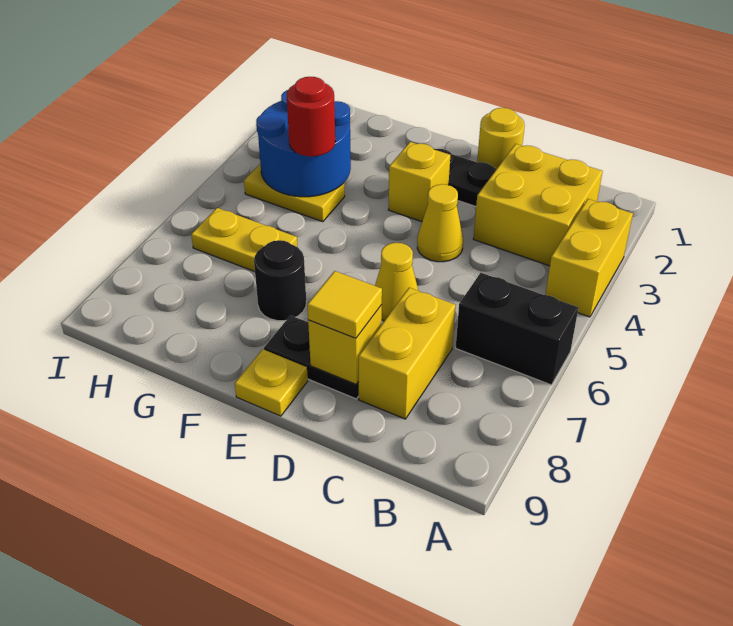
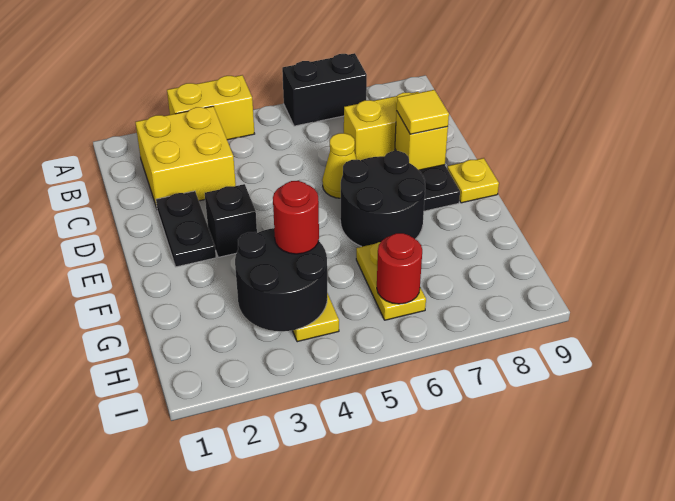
black 1x2 brick [456,273,579,385] -> black 1x2 brick turned to [282,53,367,126]
yellow 1x1 round brick [477,108,525,169] -> none
yellow 1x1 cone [417,184,463,262] -> none
yellow 1x1 brick [388,142,450,222] -> black 1x1 brick [205,184,257,257]
black 1x1 round brick [254,240,306,321] -> black 2x2 round brick [340,151,425,247]
blue 2x2 round brick [256,90,351,197] -> black 2x2 round brick [235,228,327,331]
none -> red 1x1 round brick [377,233,422,304]

